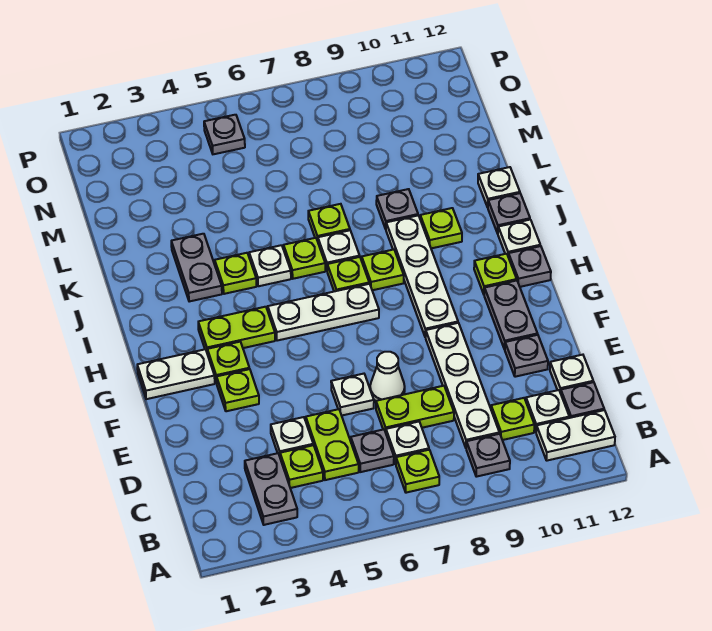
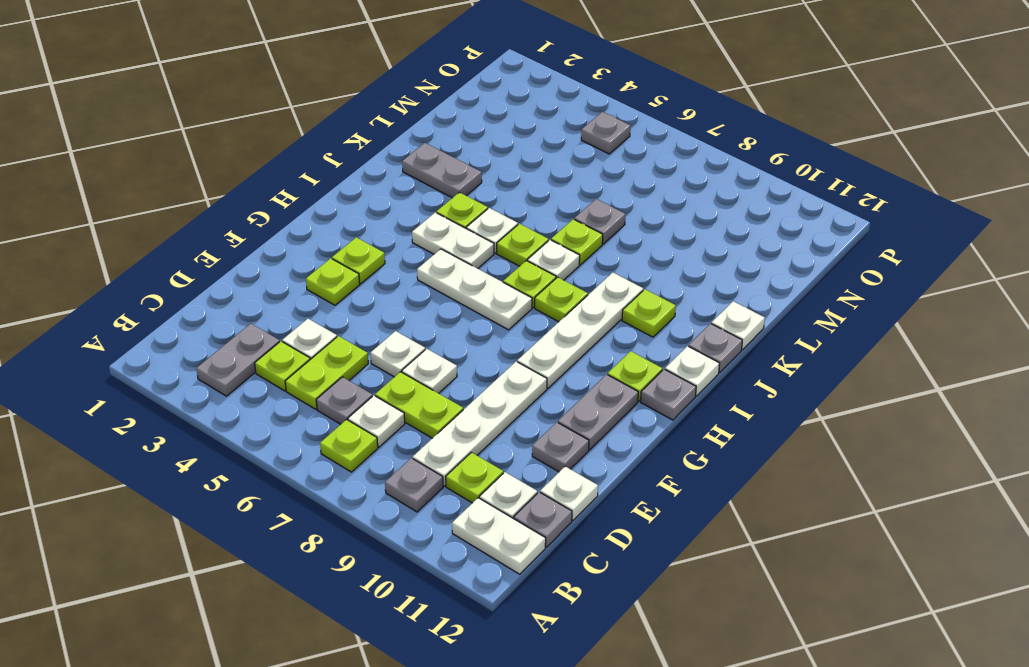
white 1x1 cone [370,352,405,401] -> white 1x1 plate [402,349,457,393]
white 1x2 plate [137,349,215,399] -> white 1x2 plate moved to [412,212,494,269]
lime 1x2 plate [198,307,275,352] -> none
grey 1x2 plate [171,234,222,302] -> grey 1x2 plate turned to [402,143,482,198]
grey 1x1 plate [376,189,418,229] -> grey 1x1 plate moved to [574,199,625,244]

